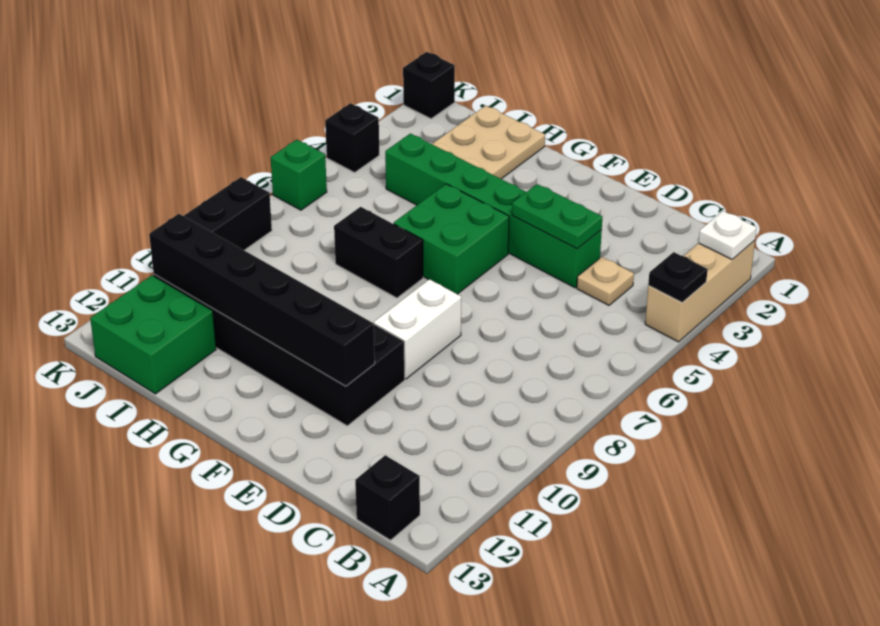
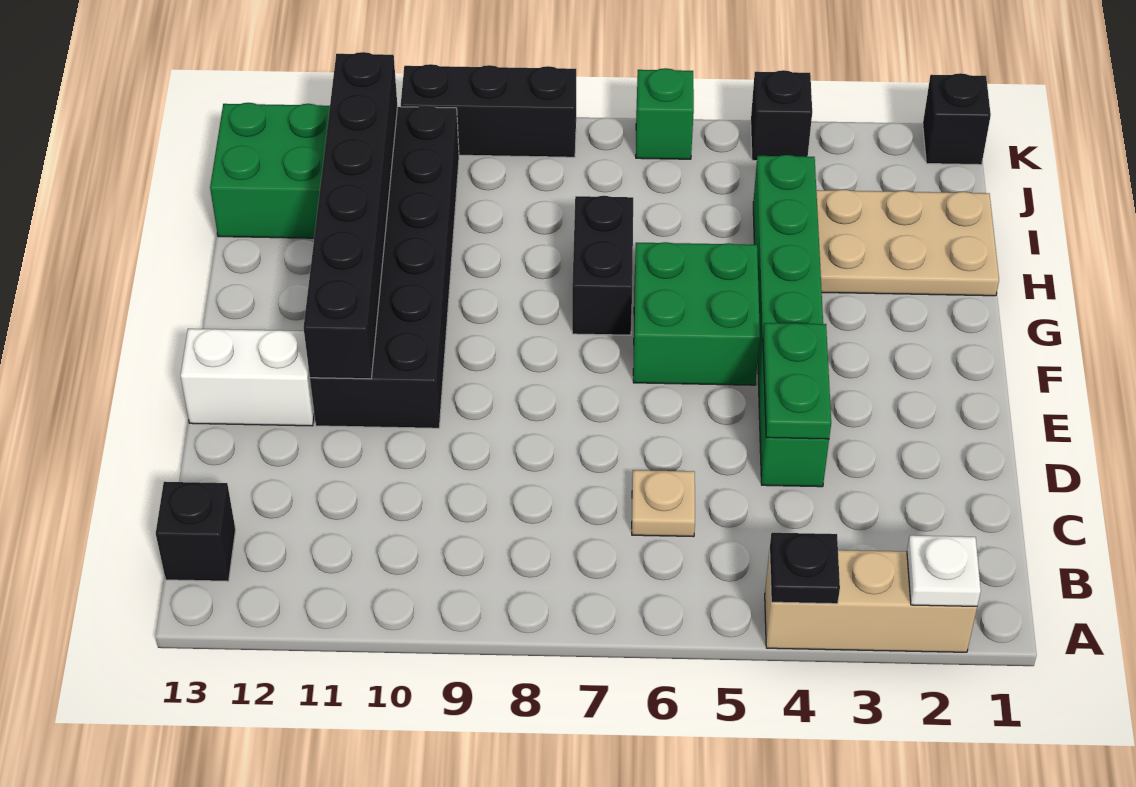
tan 1x1 plate [577,257,634,305] -> tan 1x1 plate moved to [632,470,695,537]
white 1x2 brick [374,279,461,379] -> white 1x2 brick moved to [180,329,314,426]

